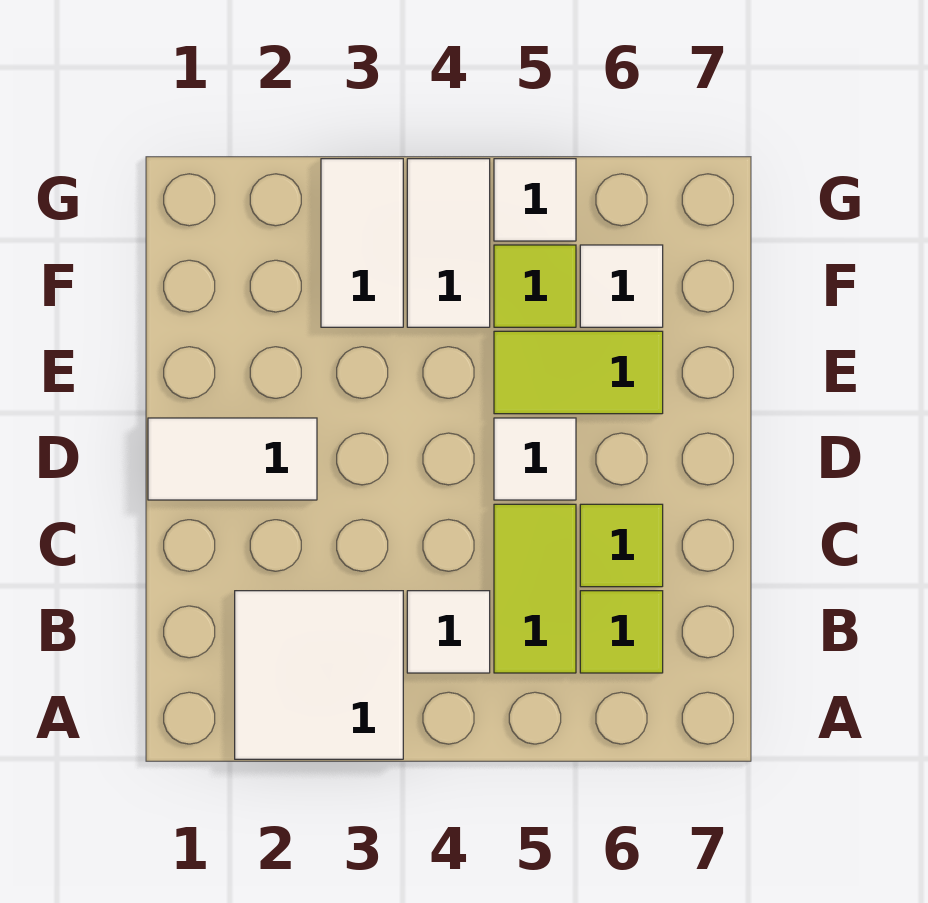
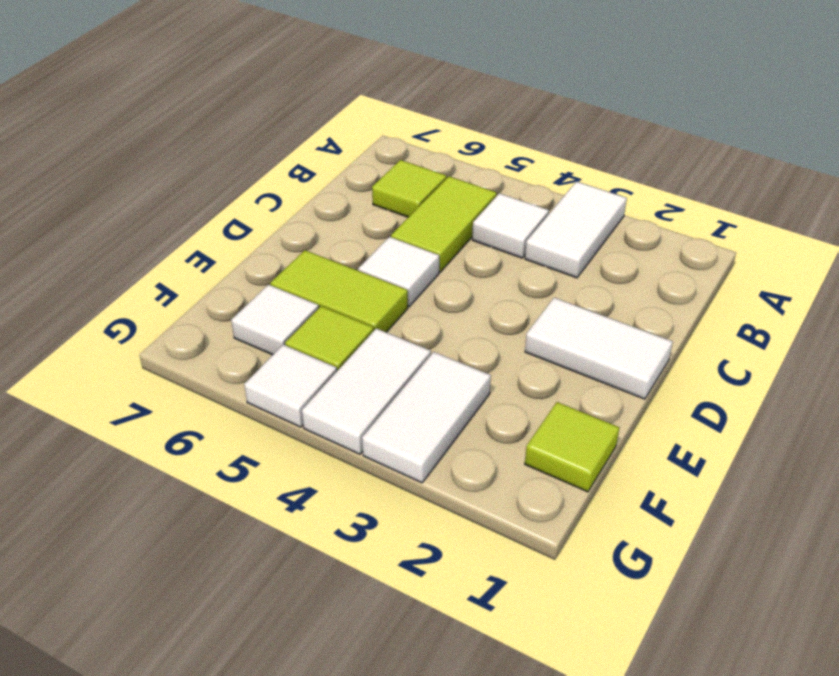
white 2x2 tile [235,591,403,759] -> white 1x2 tile [525,182,627,278]
lime 1x1 tile [580,504,663,587] -> lime 1x1 tile moved to [525,402,619,492]

